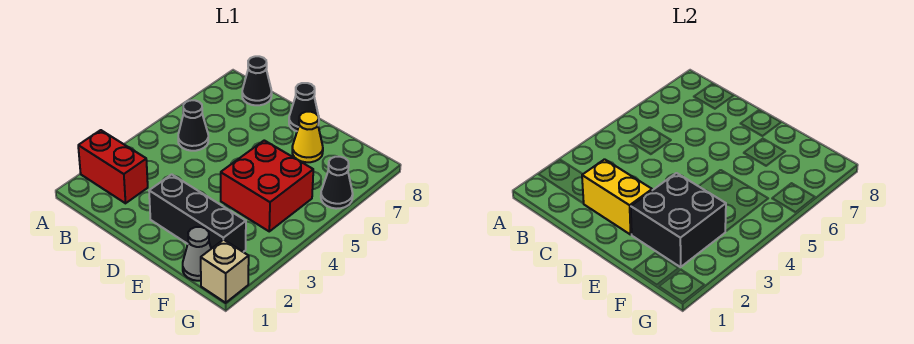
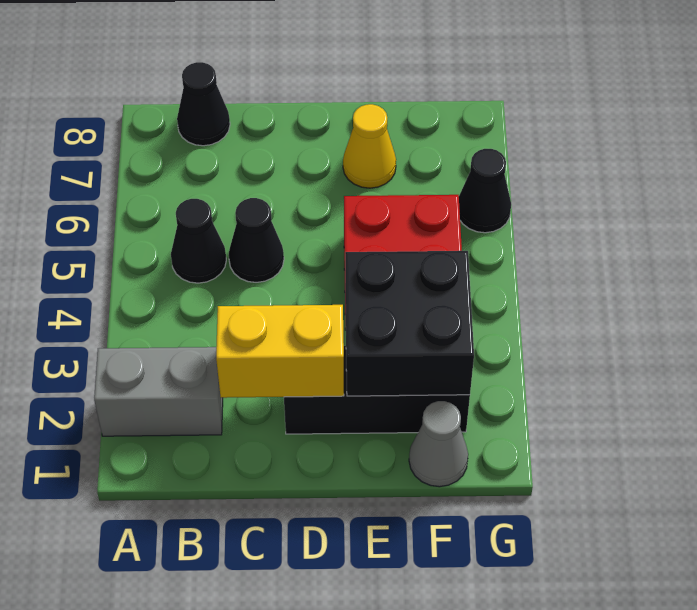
red 1x2 brick [78,130,148,203] -> grey 1x2 brick [94,347,223,436]
black 1x1 cone [289,83,319,131] -> black 1x1 cone moved to [229,198,284,282]
tan 1x1 brick [201,240,249,303] -> none

